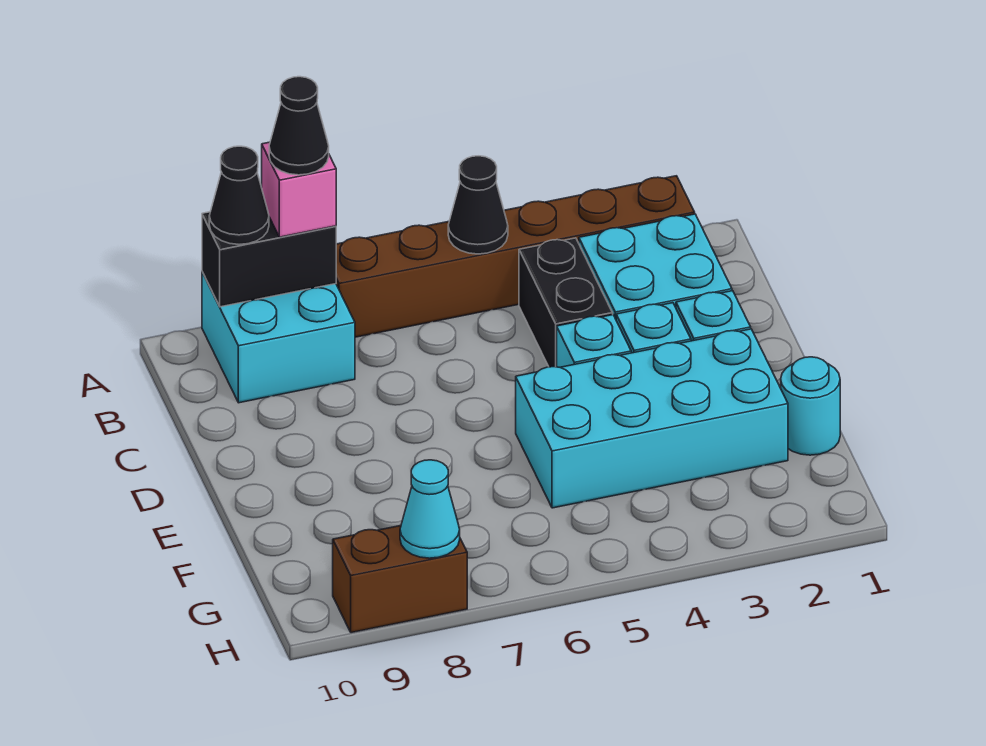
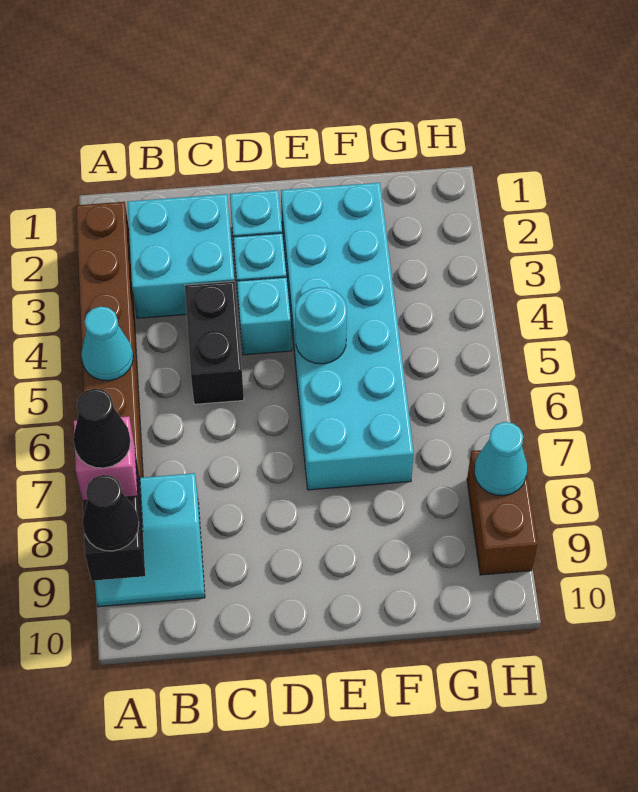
black 1x1 cone [448,156,508,254] -> cyan 1x1 cone [81,306,133,381]
cyan 2x2 brick [202,272,355,403] -> cyan 2x2 slope [95,473,205,607]
black 1x2 brick [519,238,613,367] -> black 1x2 brick turned to [185,281,244,404]
cyan 2x4 brick [516,329,788,508] -> cyan 2x6 brick [281,183,414,490]
cyan 1x1 round brick [781,357,840,455] -> cyan 1x1 round brick moved to [295,287,347,364]

